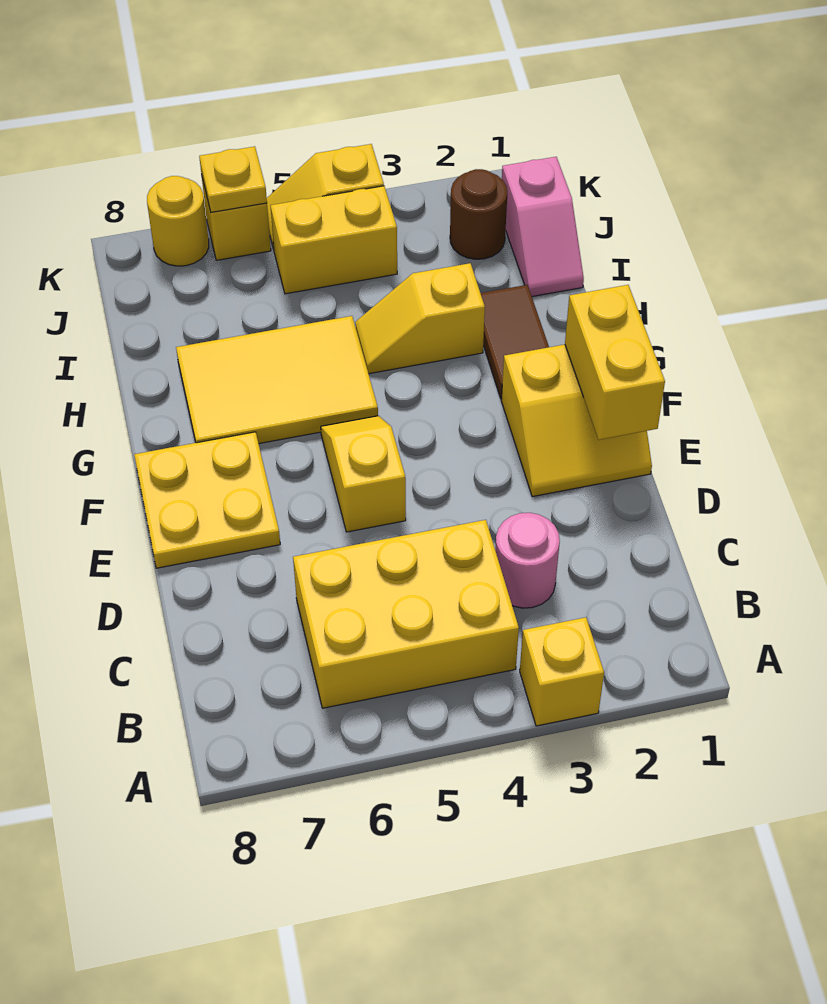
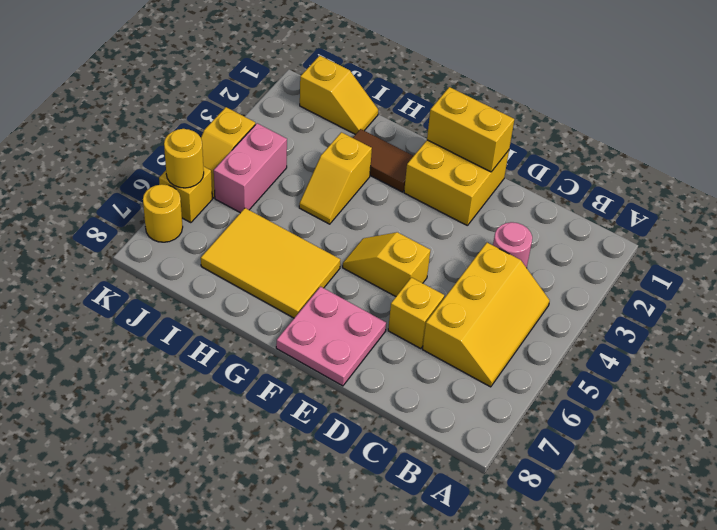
yellow 1x1 brick [520,617,604,726] -> yellow 1x1 brick moved to [388,277,444,349]
yellow 2x3 brick [293,520,519,708] -> yellow 2x3 slope [423,243,550,387]
yellow 2x2 slope [501,344,652,497] -> yellow 2x2 brick [404,140,509,226]
yellow 2x2 plate [134,432,280,568] -> pink 2x2 plate [276,287,386,386]
yellow 2x3 tile [176,316,378,444] -> yellow 2x3 tile turned to [201,208,340,318]
pink 1x2 slope [502,157,584,297] -> yellow 1x2 slope [300,56,378,135]
brown 1x1 round brick [450,169,507,259] -> none
yellow 1x2 brick [270,186,397,294] -> pink 1x2 brick [214,123,287,213]
yellow 1x1 plate [199,146,267,212] -> yellow 1x1 round brick [164,129,204,188]

